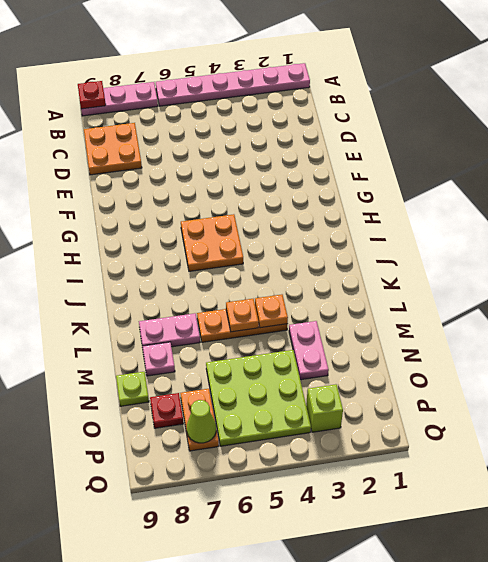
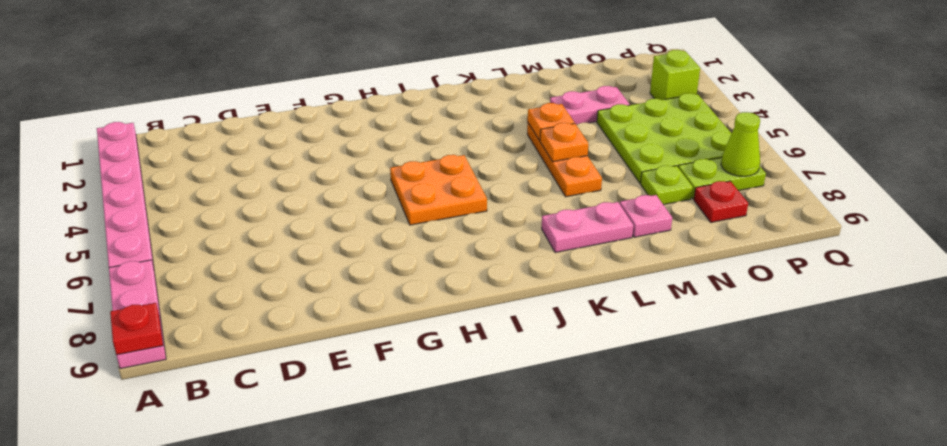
orange 2x2 plate [84,123,142,175] -> none
pink 1x2 plate [139,313,200,347] -> pink 1x2 plate turned to [542,202,633,253]
lime 1x1 plate [116,372,149,406] -> lime 1x1 plate moved to [641,166,693,205]
orange 1x2 plate [180,389,219,451] -> lime 1x2 plate [678,158,766,199]

